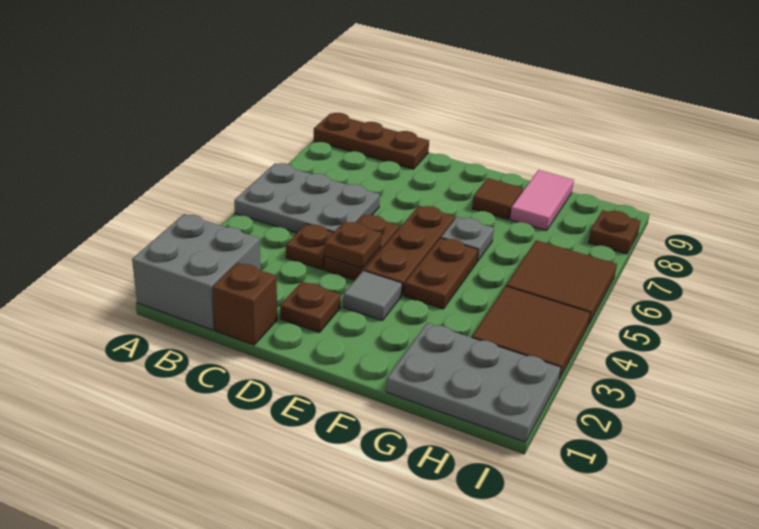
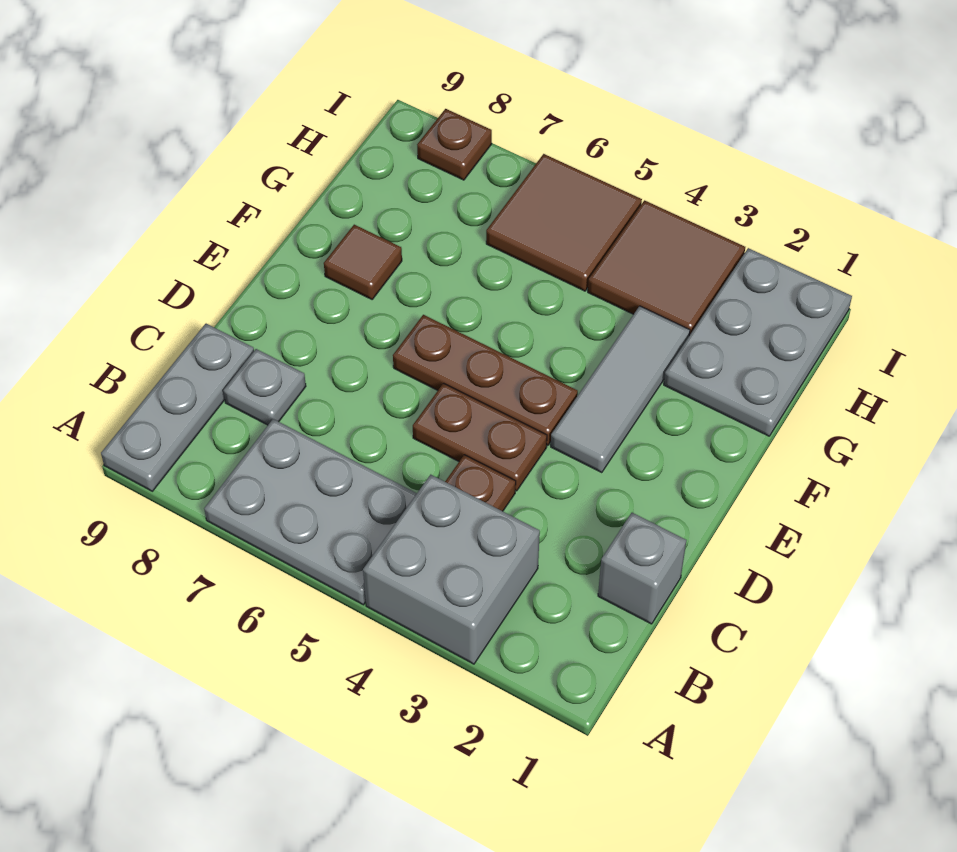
grey 2x2 brick [132,214,261,330] -> grey 2x2 brick moved to [363,475,540,664]
grey 2x3 plate [234,163,380,233] -> grey 2x3 plate turned to [204,419,417,605]
brown 1x3 plate [314,113,429,169] -> grey 1x3 plate [101,324,254,491]
brown 1x1 brick [213,263,277,345] -> grey 1x1 brick [598,513,686,624]
brown 1x1 plate [280,281,341,333] -> none
brown 1x1 plate [325,221,382,268] -> none
grey 1x1 tile [343,271,402,321] -> grey 1x3 tile [551,306,690,473]
brown 1x2 plate [404,238,478,309] -> none
grey 1x1 plate [441,217,494,262] -> grey 1x1 plate moved to [223,349,306,425]
pink 1x2 tile [510,170,574,231] -> none

